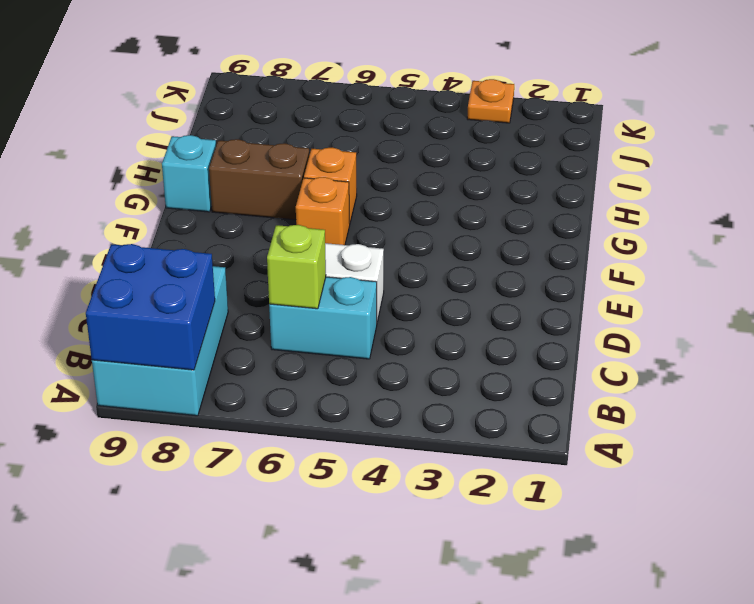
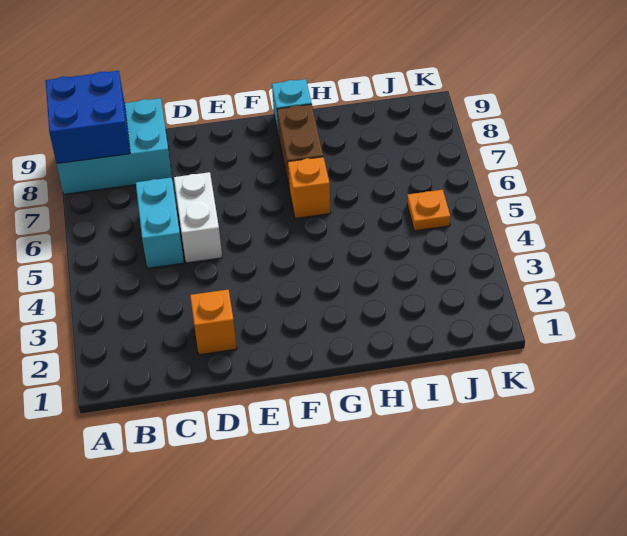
lime 1x1 brick [267,225,326,309] -> none
orange 1x1 brick [296,177,350,245] -> orange 1x1 brick moved to [190,290,237,355]
orange 1x1 plate [467,79,514,123] -> orange 1x1 plate moved to [407,190,450,231]

